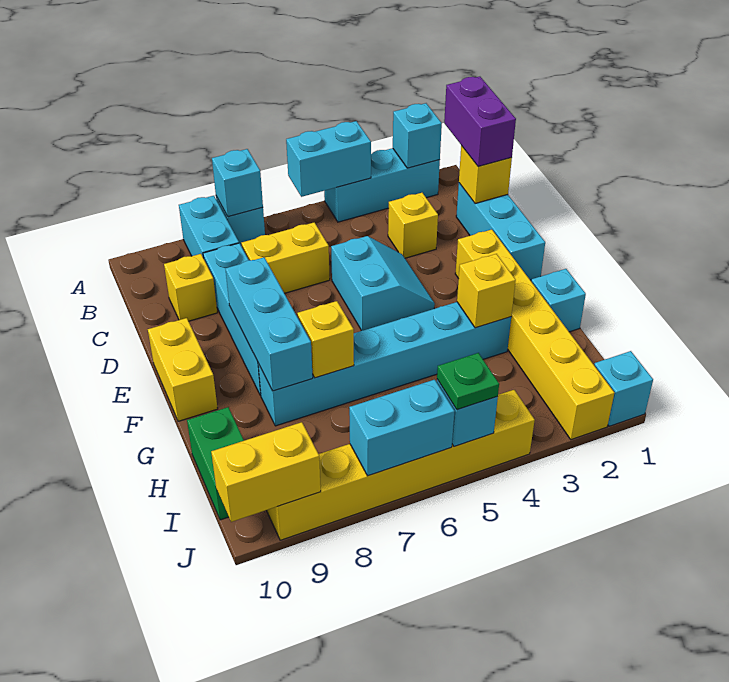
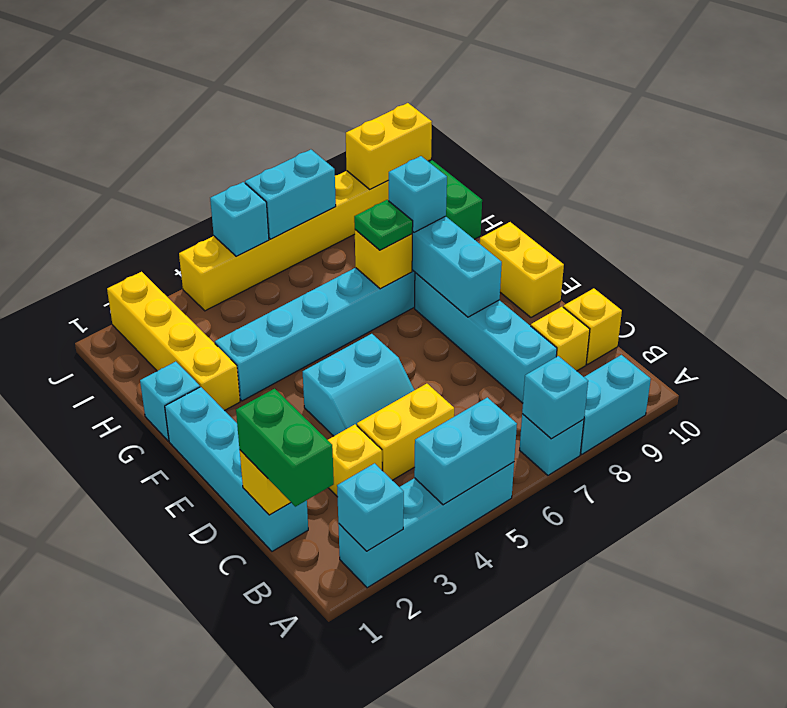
cyan 1x3 brick [324,148,440,222] -> cyan 1x4 brick [338,462,514,588]
cyan 1x2 brick [179,196,239,258] -> cyan 1x2 brick turned to [580,355,651,454]
purple 1x2 brick [444,77,516,167] -> green 1x2 brick [236,389,334,507]
cyan 1x3 brick [456,183,545,280] -> cyan 1x4 brick [165,387,308,551]
yellow 1x2 brick [241,222,330,293] -> yellow 1x2 brick moved to [357,384,454,480]
cyan 2x2 slope [331,236,435,330] -> cyan 2x2 slope turned to [303,334,414,436]
yellow 1x6 brick [455,229,614,440] -> yellow 1x4 brick [107,272,240,411]
yellow 1x1 brick [457,254,516,328] -> yellow 1x1 brick moved to [563,288,622,364]
cyan 1x1 brick [594,351,653,426] -> cyan 1x1 brick moved to [388,156,447,232]
green 1x1 plate [437,353,499,410] -> green 1x1 plate moved to [354,200,413,250]

